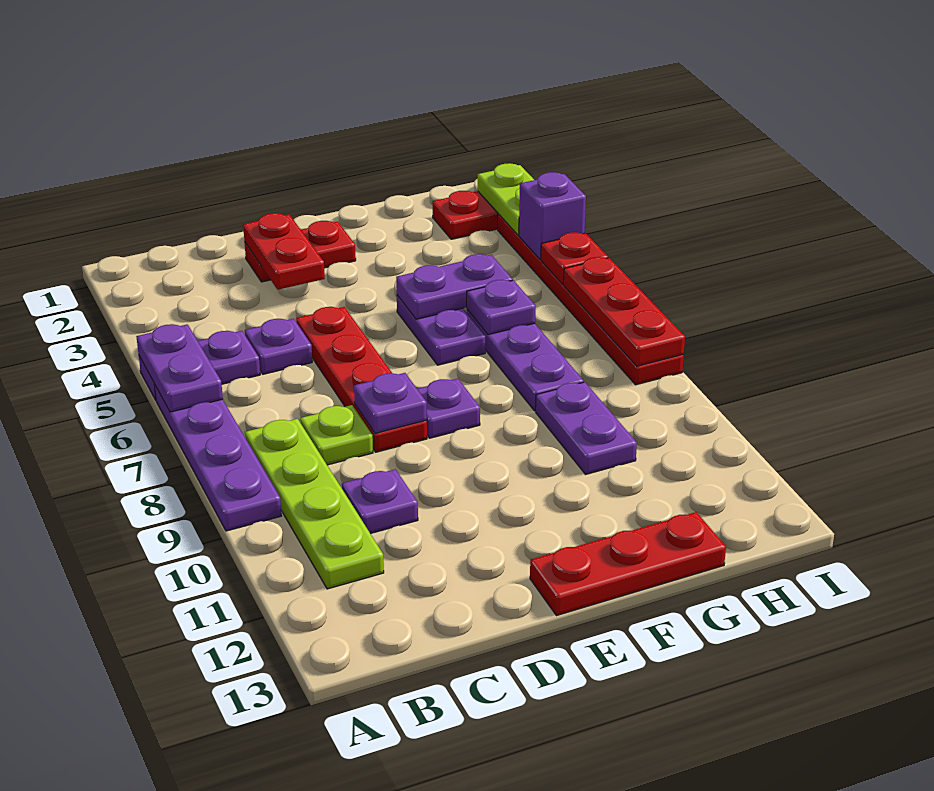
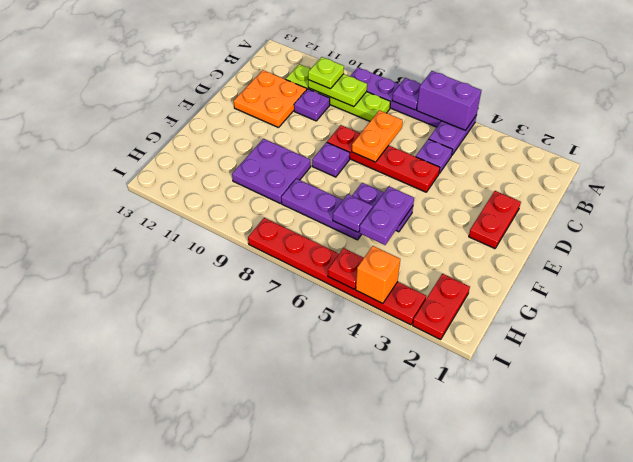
purple 1x2 plate [136,324,223,412] -> purple 1x2 brick [417,71,481,130]
none -> orange 1x2 plate [352,110,403,162]
lime 1x1 plate [300,405,373,465] -> lime 1x1 plate moved to [308,57,344,89]
none -> orange 2x2 plate [234,70,307,128]
red 1x2 plate [243,213,325,290] -> none
purple 1x1 plate [354,373,427,433] -> purple 1x1 plate moved to [392,78,421,110]
red 1x3 plate [530,512,726,616] -> none
purple 1x2 plate [536,382,637,474] -> purple 2x2 plate [232,139,311,203]
lime 1x2 plate [478,163,534,235] -> lime 1x2 plate moved to [308,74,367,107]
purple 1x1 brick [519,172,586,259] -> orange 1x1 brick [356,246,400,303]
red 1x3 plate [564,257,685,366] -> none

